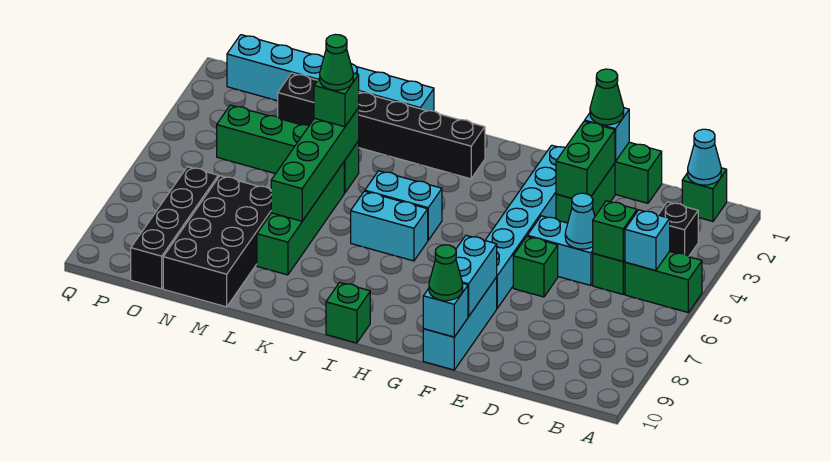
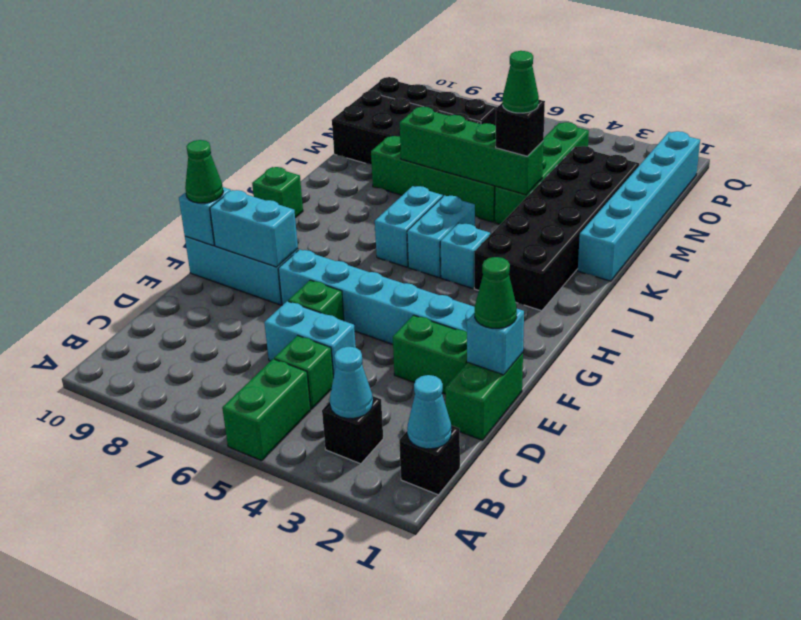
green 1x1 brick [682,168,727,221] -> black 1x1 brick [399,425,460,495]
cyan 1x1 brick [625,210,670,271] -> cyan 1x1 brick moved to [440,223,490,288]
green 1x1 brick [593,201,637,261] -> none
cyan 1x2 brick [527,216,593,286] -> cyan 1x2 brick turned to [264,301,356,378]
cyan 1x1 cone [565,193,595,249] -> cyan 1x1 cone moved to [330,347,373,418]
green 1x2 brick [556,121,615,198] -> none
black 1x6 brick [278,73,485,179] -> black 2x6 brick [474,146,639,311]
green 1x1 brick [314,73,359,127] -> black 1x1 brick [496,100,545,156]

